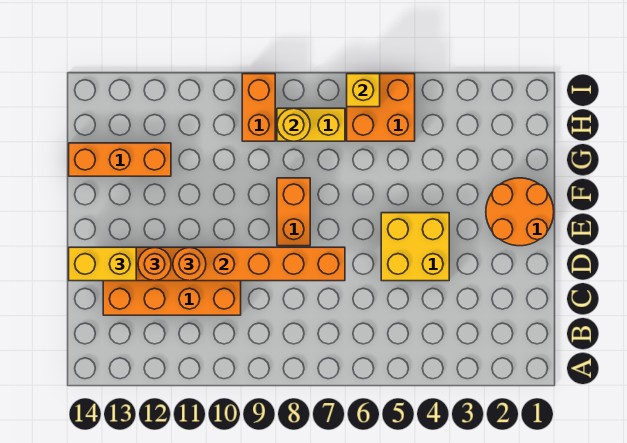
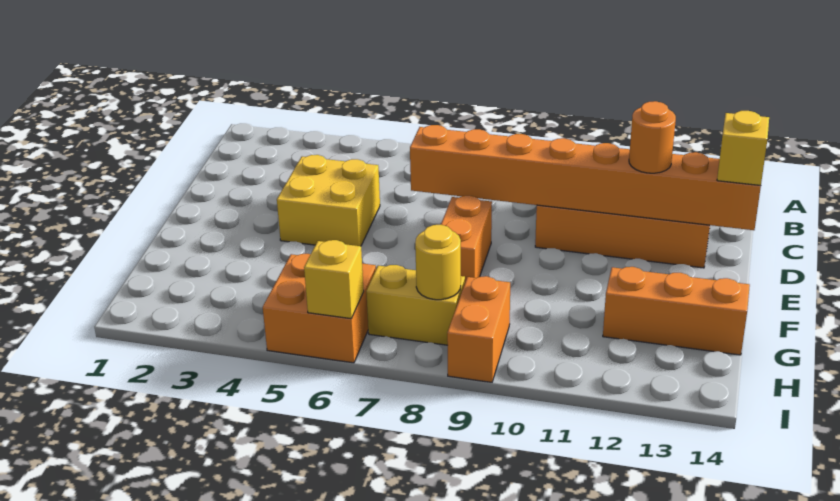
orange 1x1 round brick [173,247,206,281] -> none
yellow 1x2 brick [69,247,136,281] -> yellow 1x1 brick [717,111,769,185]
orange 2x2 round brick [486,178,554,246] -> none

